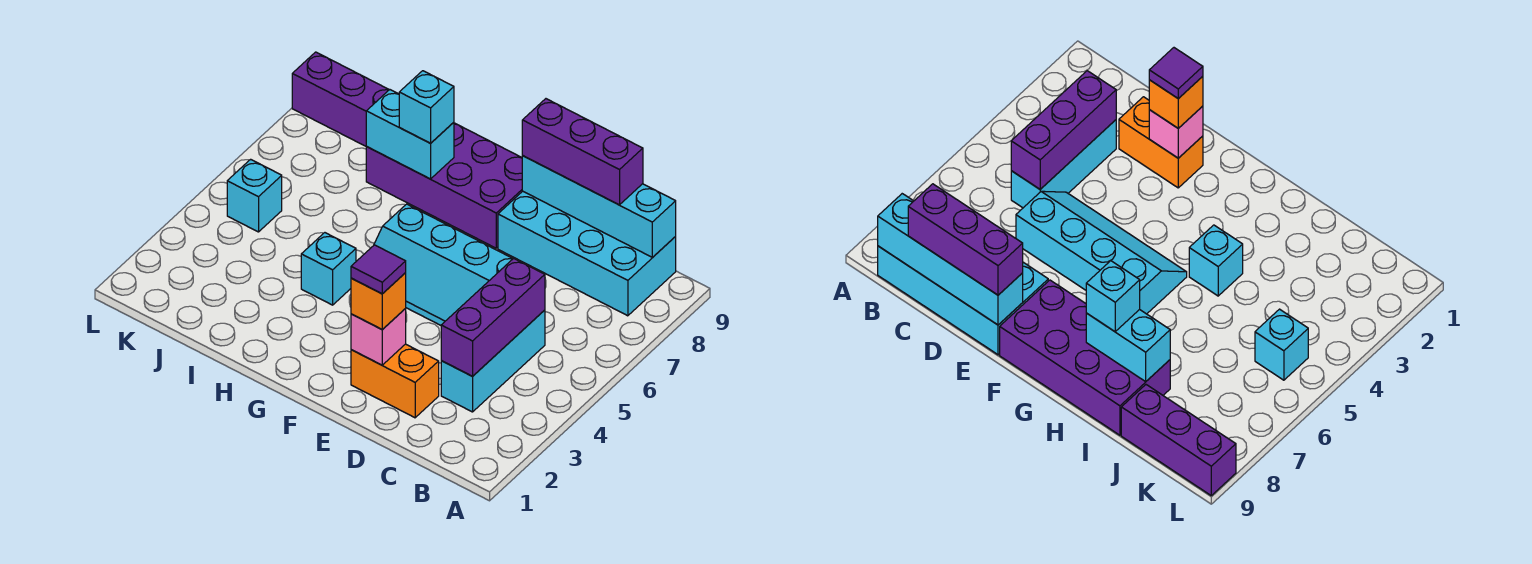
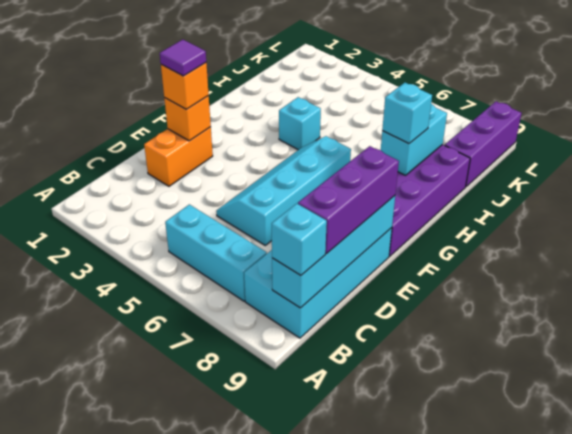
cyan 1x3 brick [441,310,545,412] -> cyan 1x3 brick moved to [165,204,267,301]
purple 1x3 brick [441,258,545,376] -> none
pink 1x1 brick [351,309,406,365] -> orange 1x1 brick [164,96,211,141]
cyan 1x1 brick [227,159,282,232] -> cyan 1x1 brick moved to [272,204,327,275]

